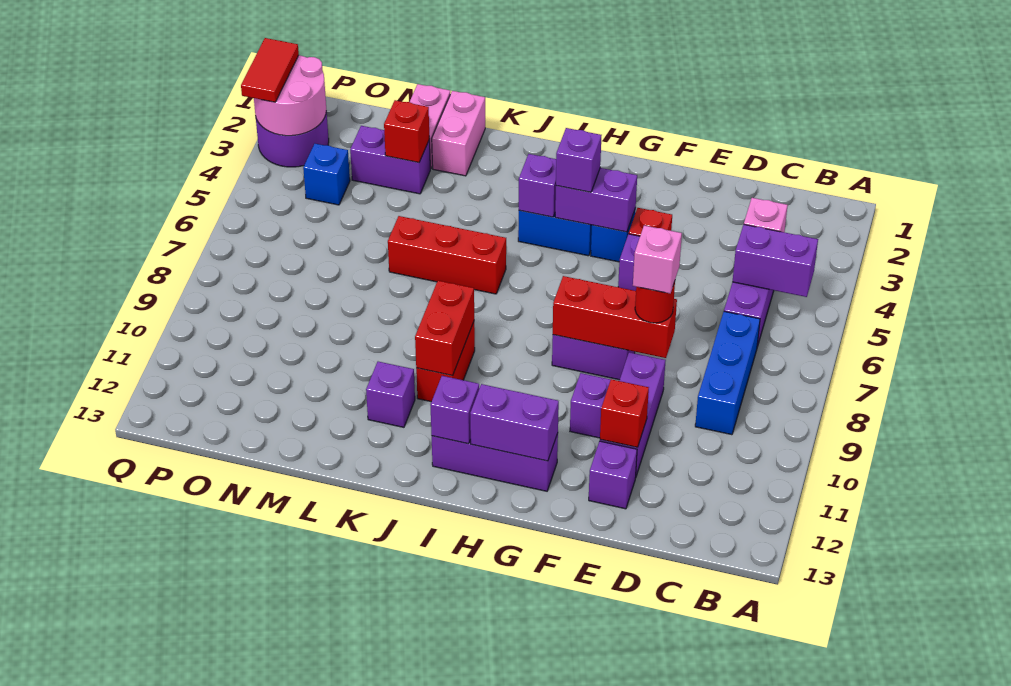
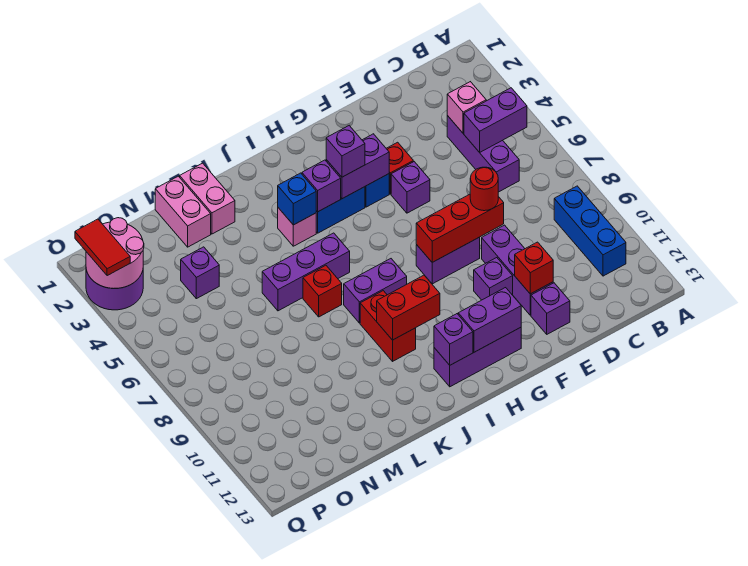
blue 1x3 brick [695,312,760,435] -> blue 1x3 brick moved to [554,186,626,276]
pink 1x1 brick [633,225,682,293] -> pink 1x1 brick moved to [278,208,316,246]
red 1x3 brick [388,216,506,294] -> purple 1x3 brick [262,233,350,311]
red 1x2 brick [415,281,474,376] -> red 1x2 brick turned to [377,275,440,340]
purple 1x1 brick [366,362,415,427] -> purple 1x1 brick moved to [181,247,219,299]
purple 1x2 brick [350,126,430,194] -> purple 1x2 brick moved to [344,259,407,323]
red 1x1 brick [384,100,429,163] -> red 1x1 brick moved to [303,265,342,317]
blue 1x1 brick [303,144,350,205] -> blue 1x1 brick moved to [278,173,316,225]

